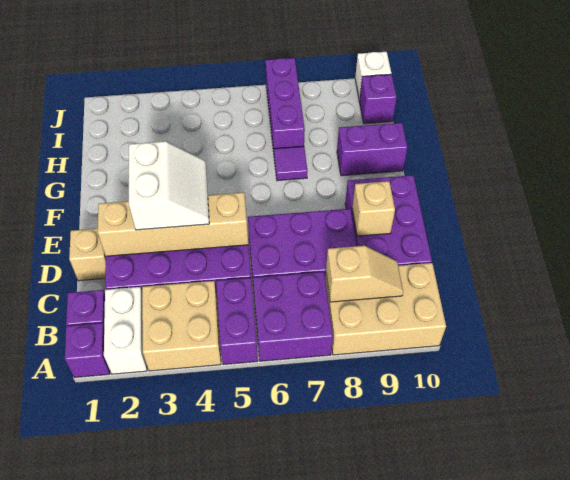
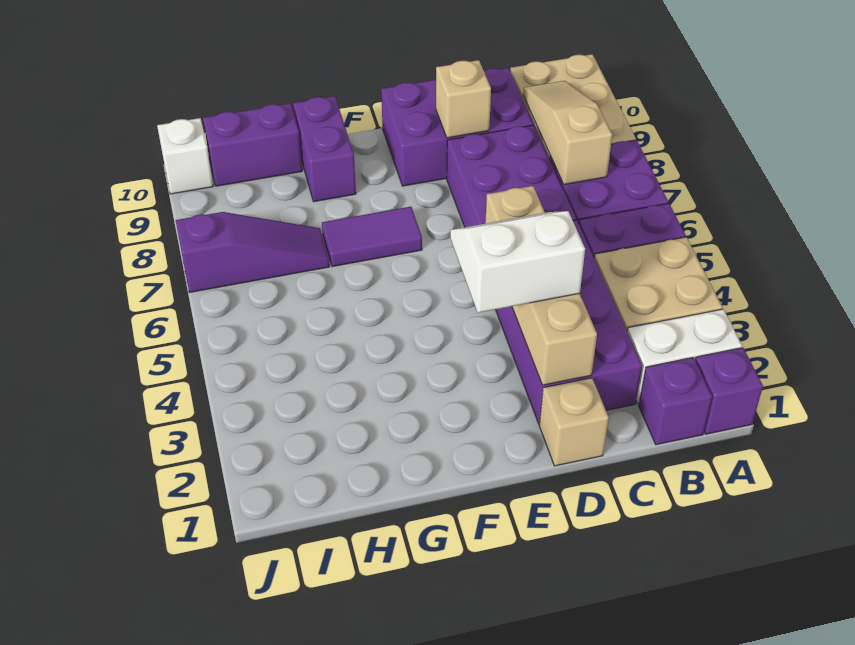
tan 1x2 slope [326,246,403,302] -> tan 1x3 slope [523,81,612,185]
purple 1x1 tile [274,146,308,181] -> purple 1x2 tile [322,207,422,267]
purple 1x3 brick [266,58,305,151] -> purple 1x3 slope [176,212,330,292]
purple 1x1 brick [359,74,397,124] -> purple 1x2 brick [203,103,302,186]

